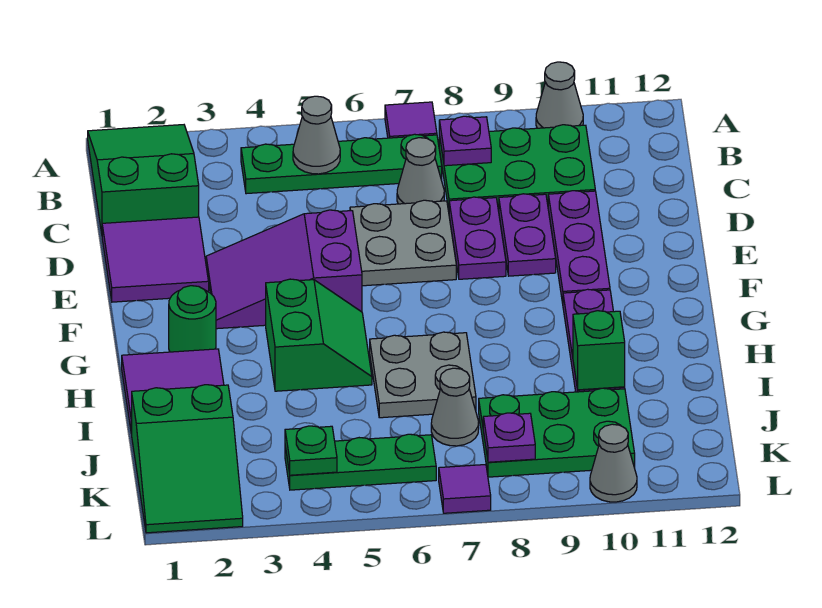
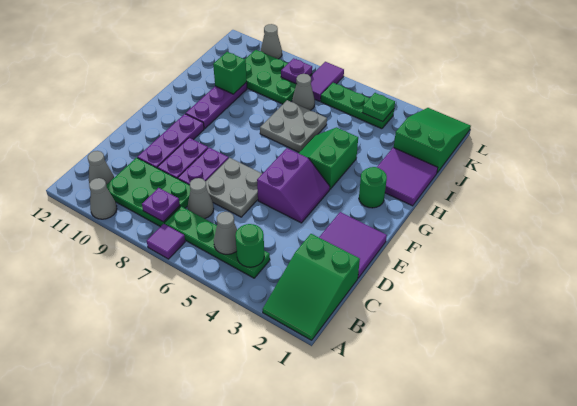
none -> green 1x1 round brick [235,224,264,267]
none -> grey 1x1 cone [88,151,114,185]
purple 2x3 slope [206,210,362,329] -> purple 2x2 slope [257,148,330,223]
purple 1x1 tile [439,465,491,513] -> purple 1x2 tile [310,62,344,101]

